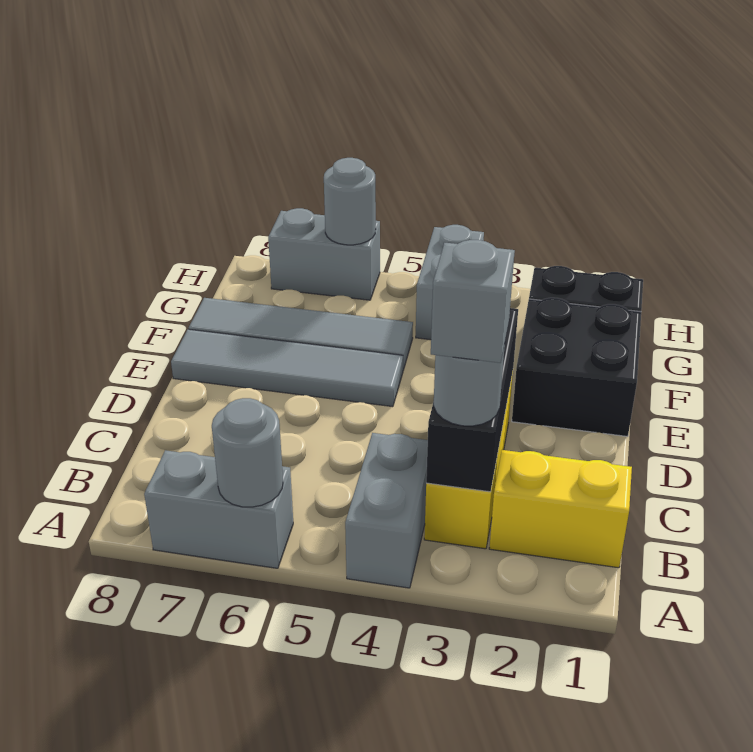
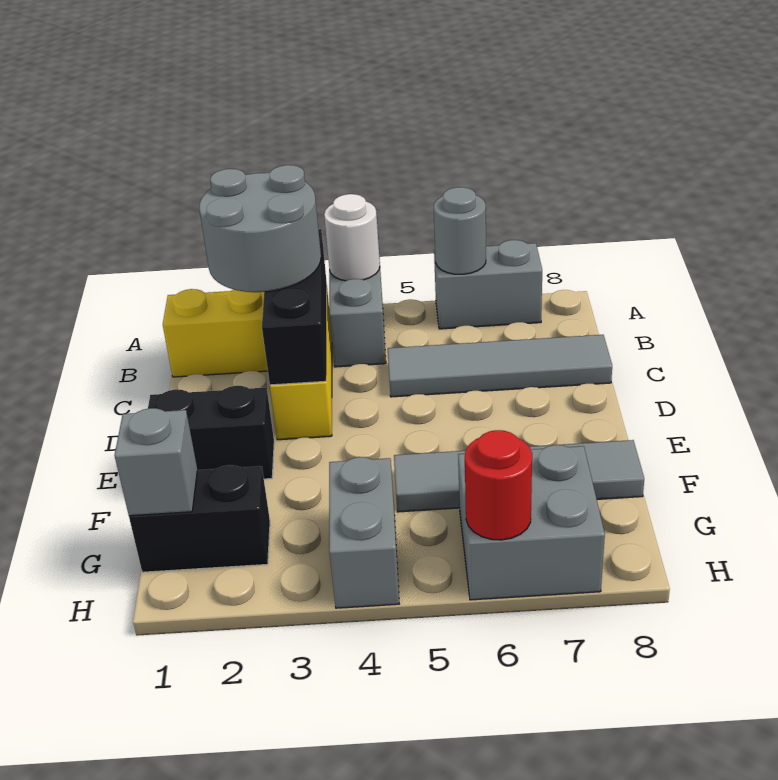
none -> white 1x1 round brick [324,194,380,281]
grey 1x1 round brick [434,344,505,426] -> grey 2x2 round brick [199,165,321,292]
grey 1x1 brick [431,240,515,363] -> grey 1x1 brick moved to [115,408,197,516]
black 2x2 brick [512,298,641,437] -> black 1x2 brick [148,386,274,479]
grey 1x4 tile [171,329,403,407] -> grey 1x4 tile moved to [388,335,612,397]
grey 1x2 brick [268,208,380,300] -> grey 2x2 brick [458,445,605,600]
grey 1x1 round brick [324,158,376,245] -> red 1x1 round brick [465,430,532,540]

